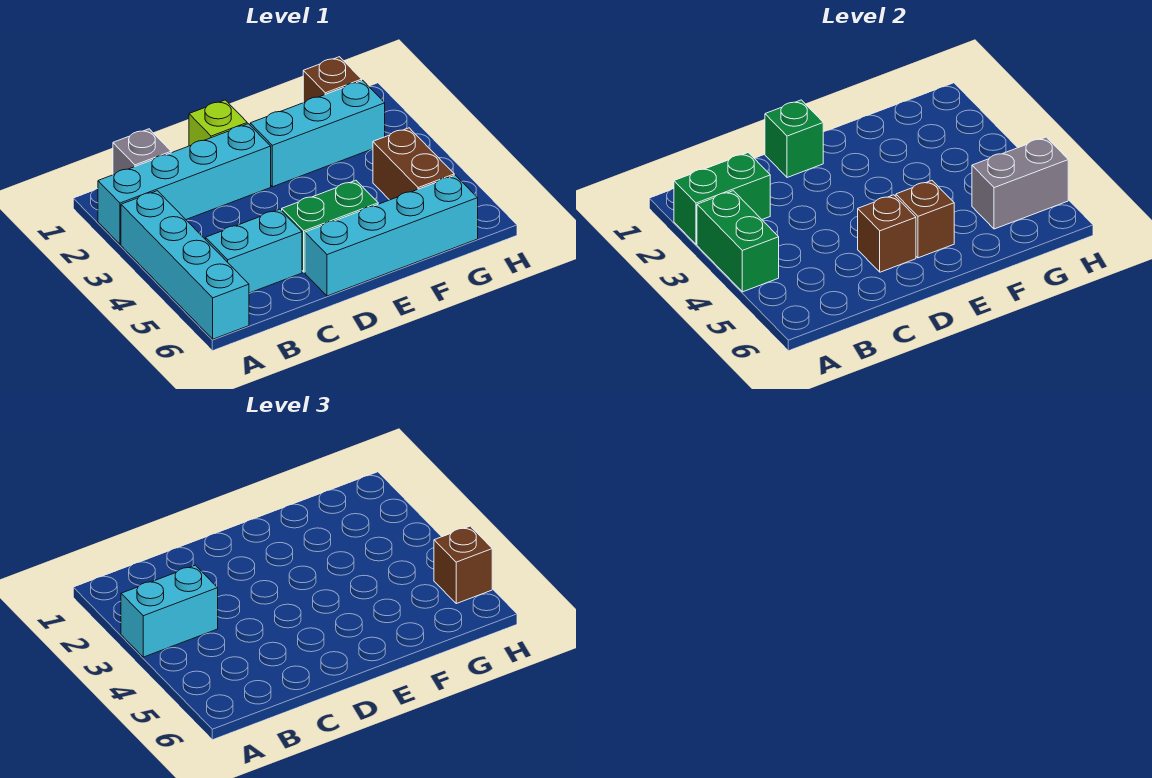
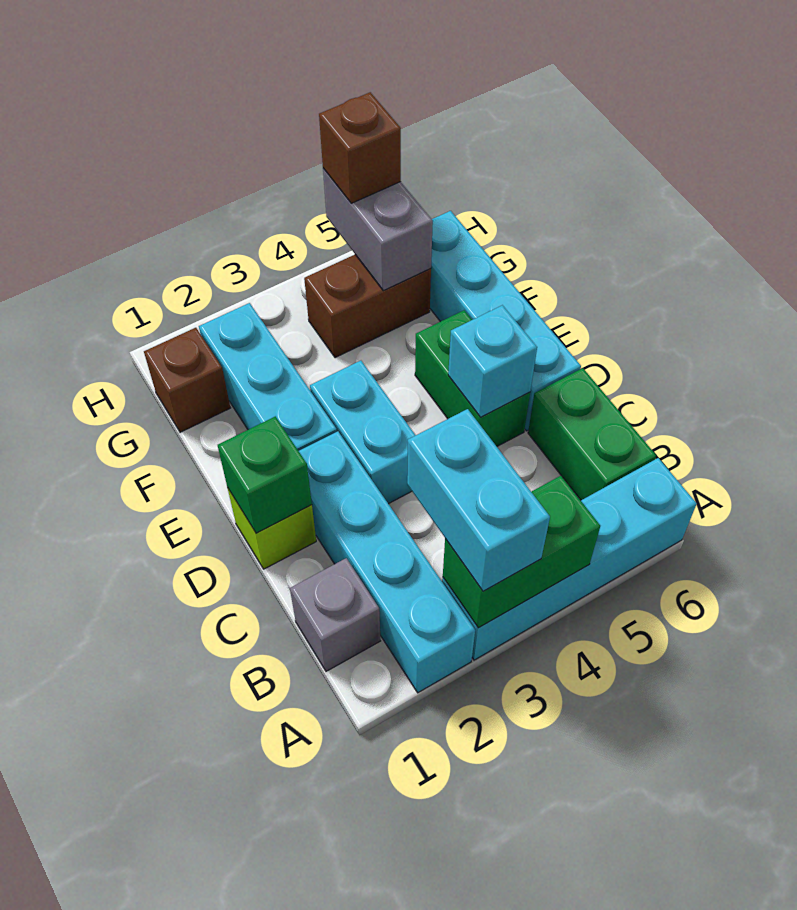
green 1x2 brick [674,153,770,244] -> green 1x2 brick moved to [528,368,656,500]
cyan 1x2 brick [206,209,302,293] -> cyan 1x2 brick moved to [310,361,416,504]
brown 1x1 brick [858,195,916,272] -> cyan 1x1 brick [448,305,537,417]
brown 1x1 brick [896,181,954,258] -> none

